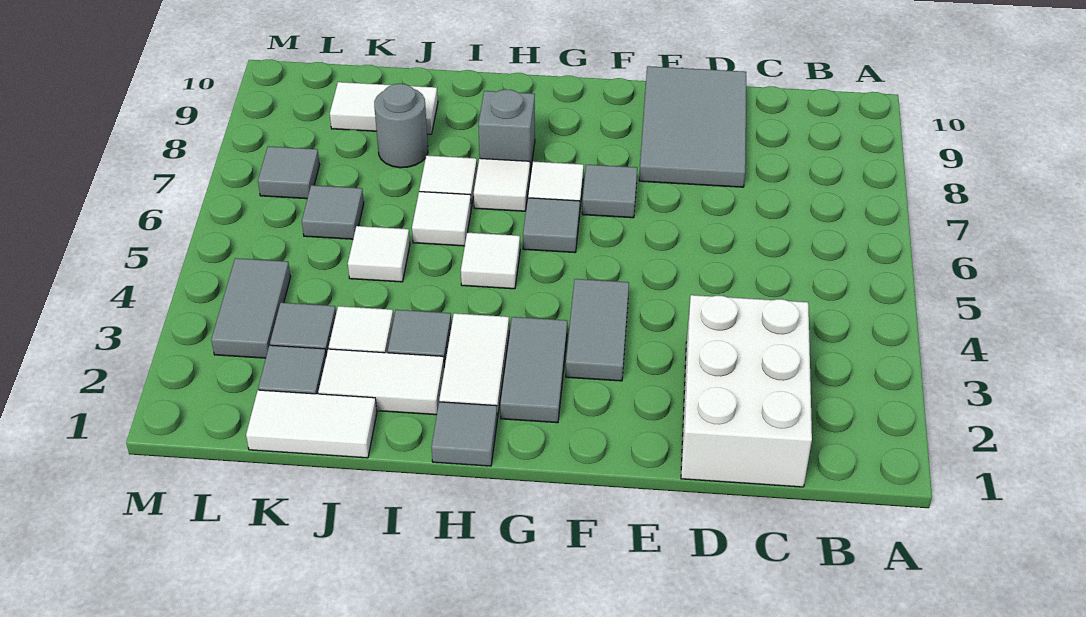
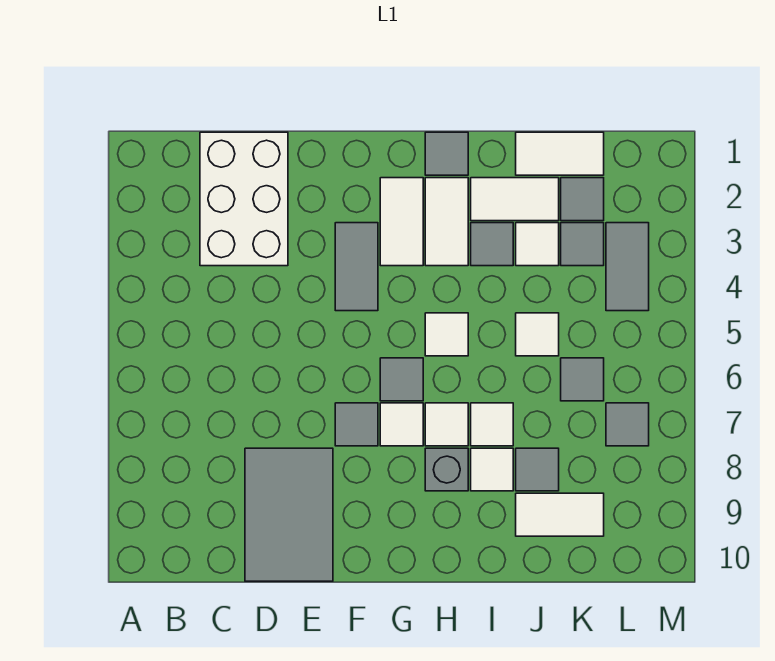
grey 1x2 tile [500,317,567,423] -> white 1x2 tile [380,178,423,266]
white 1x1 tile [412,192,471,246] -> white 1x1 tile moved to [471,448,513,491]
grey 1x1 round brick [374,84,428,168] -> grey 1x1 tile [516,448,559,491]

